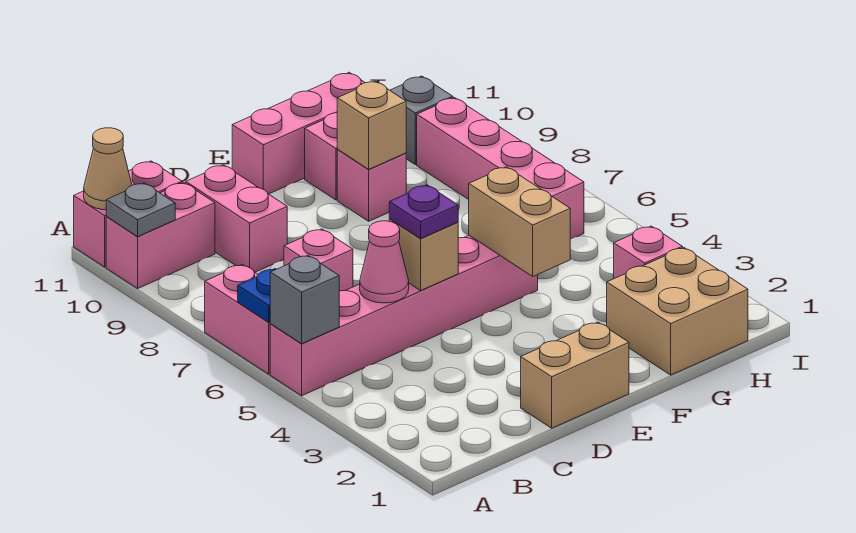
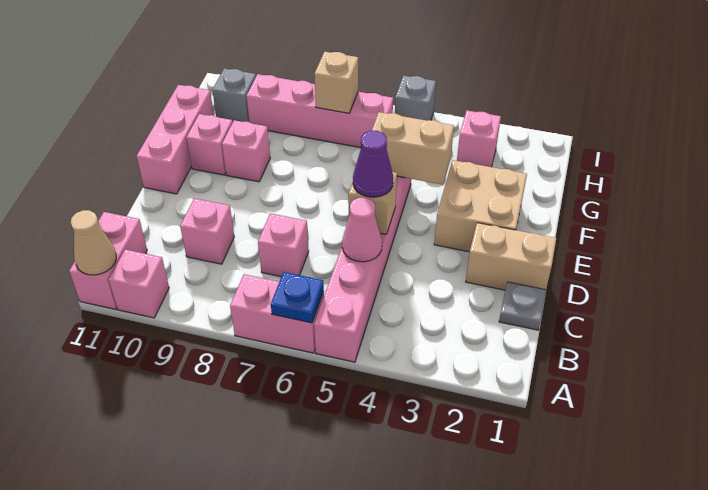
grey 1x1 brick [270,255,339,344] -> grey 1x1 brick moved to [395,75,436,121]
pink 1x2 brick [106,182,215,288] -> pink 1x1 brick [109,249,169,318]
grey 1x1 plate [106,183,175,237] -> grey 1x1 plate moved to [499,282,546,330]
pink 1x2 brick [186,165,287,272] -> pink 1x1 brick [180,198,234,264]
tan 1x2 brick [521,322,629,428] -> tan 1x2 brick turned to [466,223,556,290]
purple 1x1 plate [389,185,458,239] -> purple 1x1 cone [353,131,393,197]
tan 1x1 brick [337,81,406,170] -> tan 1x1 brick moved to [314,52,358,113]
tan 2x2 brick [607,248,748,375] -> tan 2x2 brick moved to [434,160,527,252]

